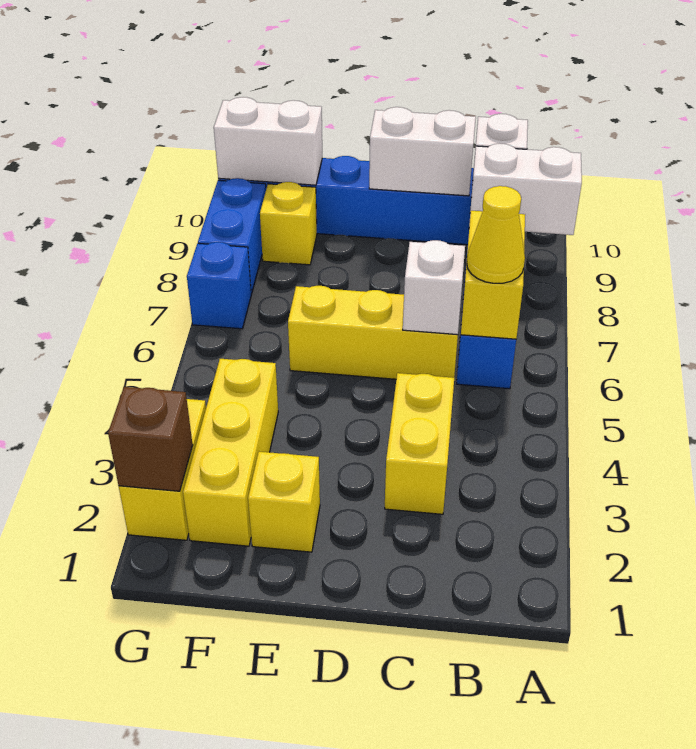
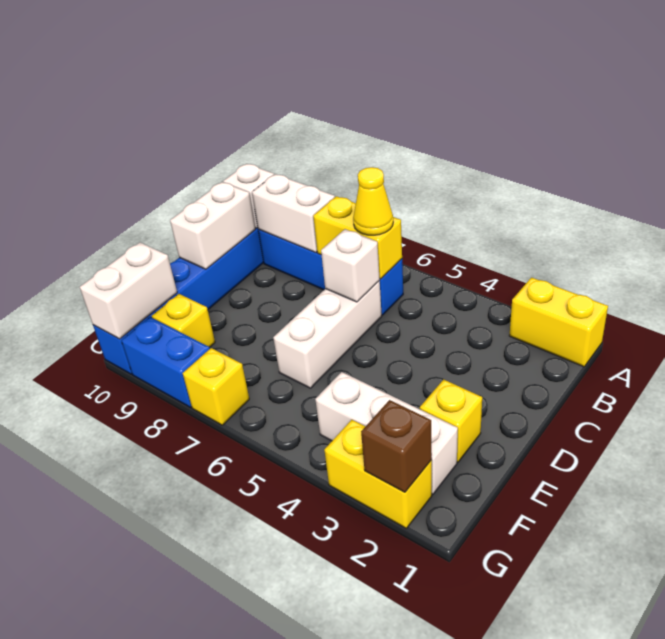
white 1x2 brick [469,143,582,235] -> white 1x2 brick turned to [252,174,335,253]
yellow 1x2 brick [385,373,454,514] -> yellow 1x2 brick moved to [509,277,608,367]
yellow 1x3 brick [288,286,458,379] -> white 1x3 brick [273,281,382,388]
yellow 1x3 brick [183,359,278,546] -> white 1x3 brick [315,372,458,494]
blue 1x1 brick [187,242,251,329] -> yellow 1x1 brick [183,348,249,425]

